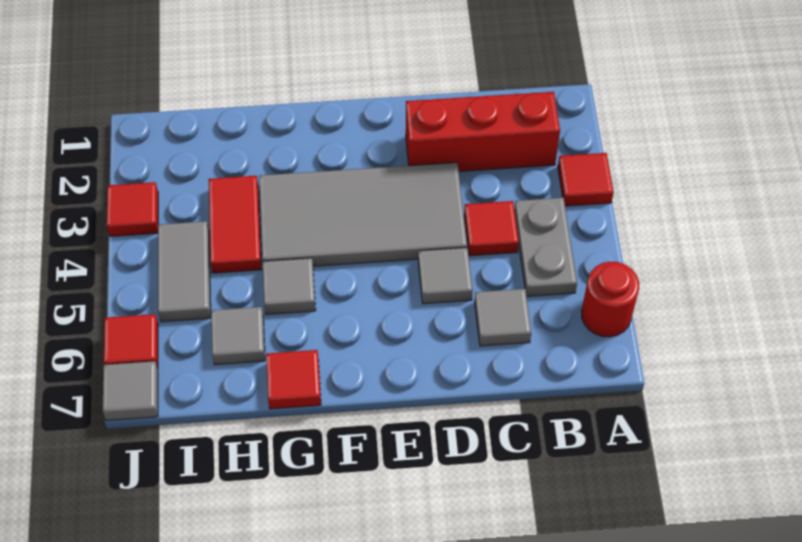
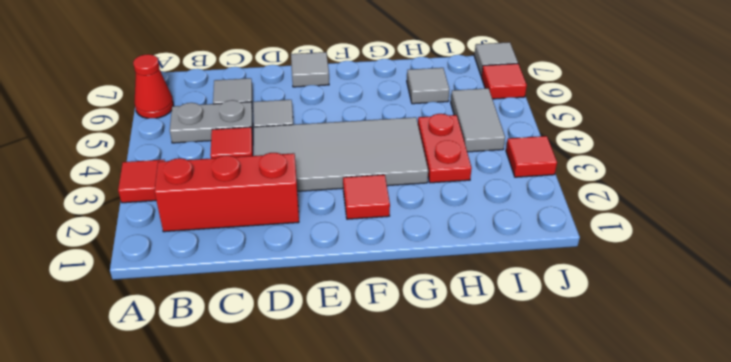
red 1x1 round brick [582,262,639,337] -> red 1x1 cone [133,54,174,118]
grey 1x2 plate [514,198,577,297] -> grey 1x2 plate turned to [170,100,253,143]
grey 1x1 tile [263,258,316,314] -> grey 1x1 tile moved to [291,52,329,87]
red 1x1 tile [266,350,321,409] -> red 1x1 tile moved to [343,175,390,219]
red 1x2 tile [209,176,262,273] -> red 1x2 plate [418,114,472,183]

